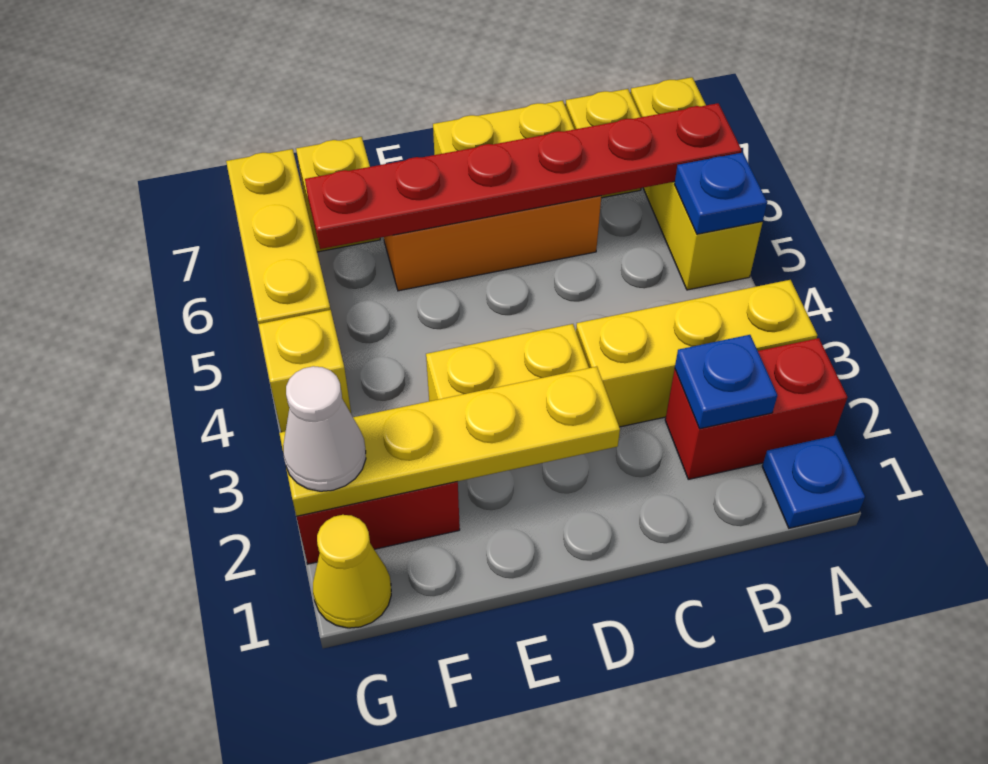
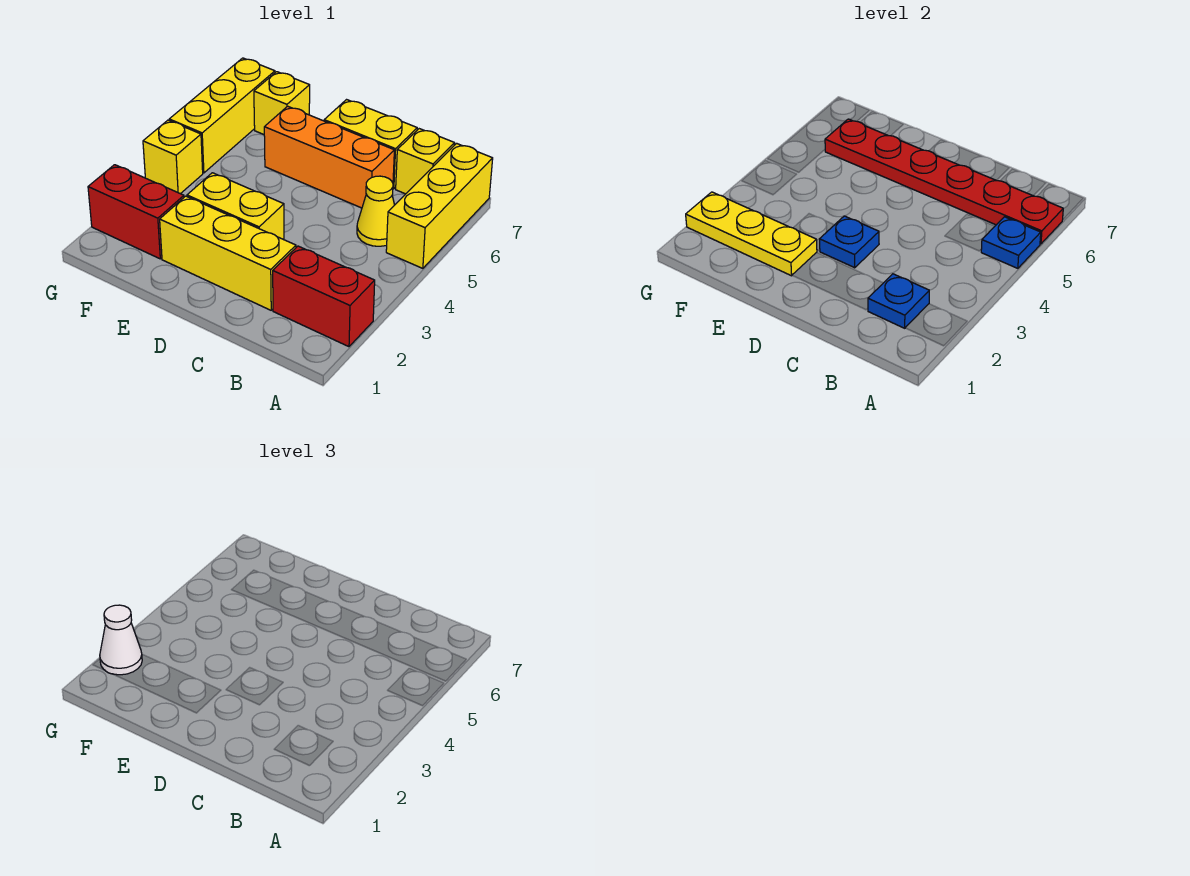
blue 1x1 plate [762,435,865,528] -> blue 1x1 plate moved to [820,216,879,268]
yellow 1x3 brick [576,280,817,427] -> yellow 1x3 brick moved to [160,196,296,310]
yellow 1x4 plate [279,367,620,516] -> yellow 1x3 plate [686,192,817,276]
yellow 1x1 cone [313,515,391,628] -> yellow 1x1 cone moved to [357,176,394,246]

